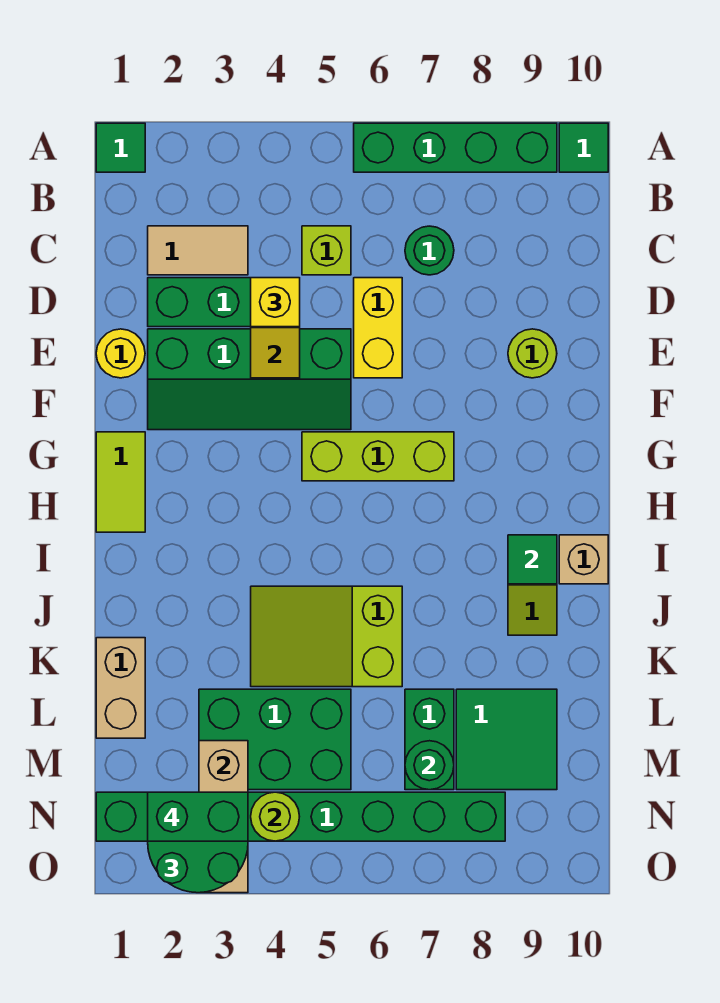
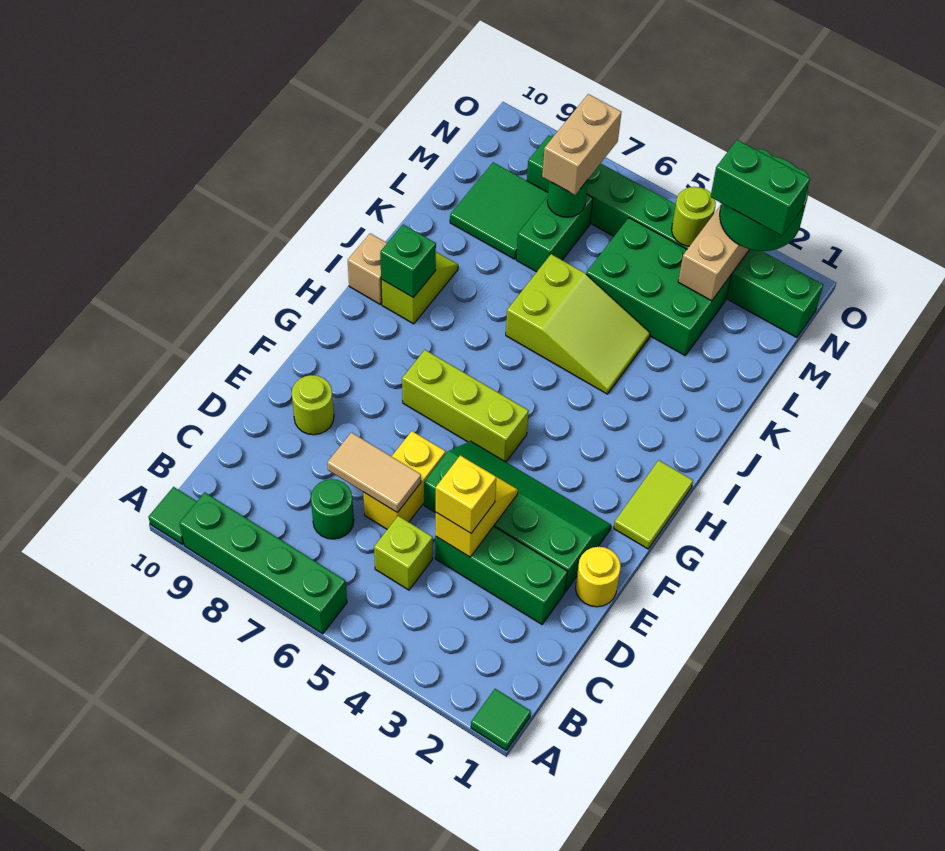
tan 1x2 tile [148,226,248,275] -> tan 1x2 tile moved to [327,432,421,513]
green 1x1 tile [508,535,557,584] -> green 1x1 brick [380,225,436,298]
tan 1x2 brick [96,638,145,738] -> tan 1x2 brick moved to [542,94,622,195]

